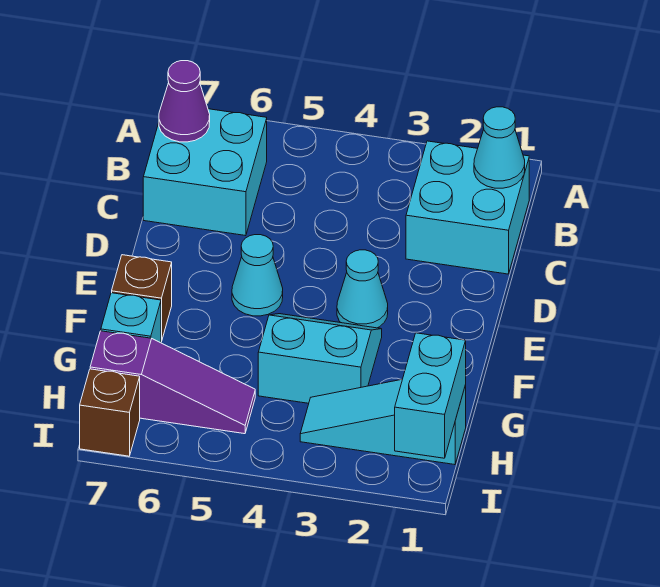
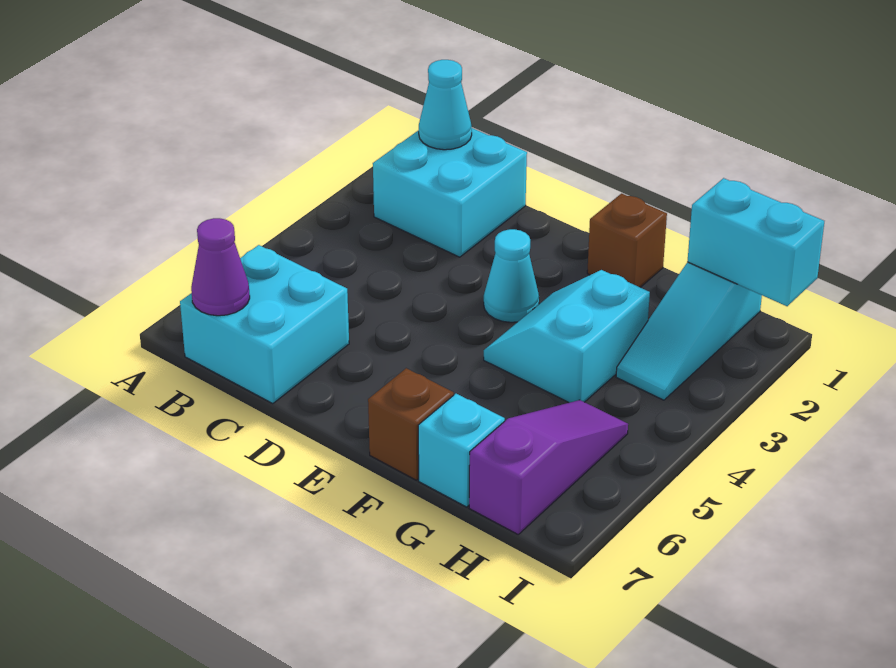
cyan 1x1 cone [232,235,283,316] -> none
brown 1x1 brick [80,369,140,456] -> brown 1x1 brick moved to [587,194,667,287]

